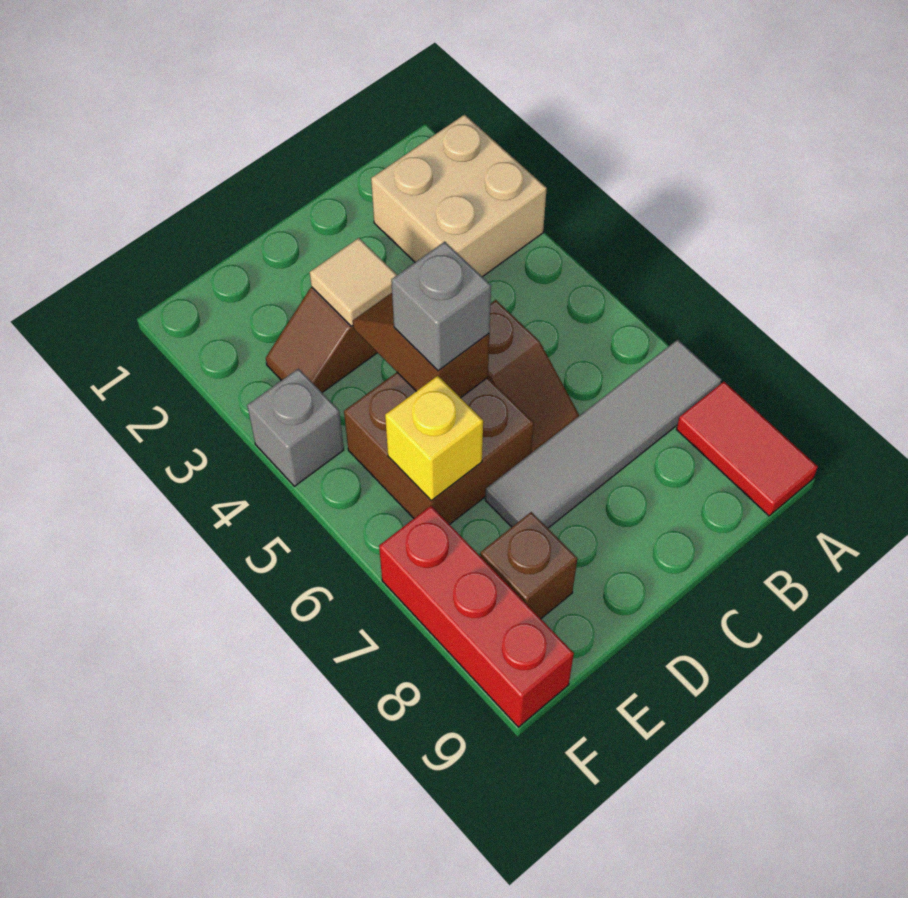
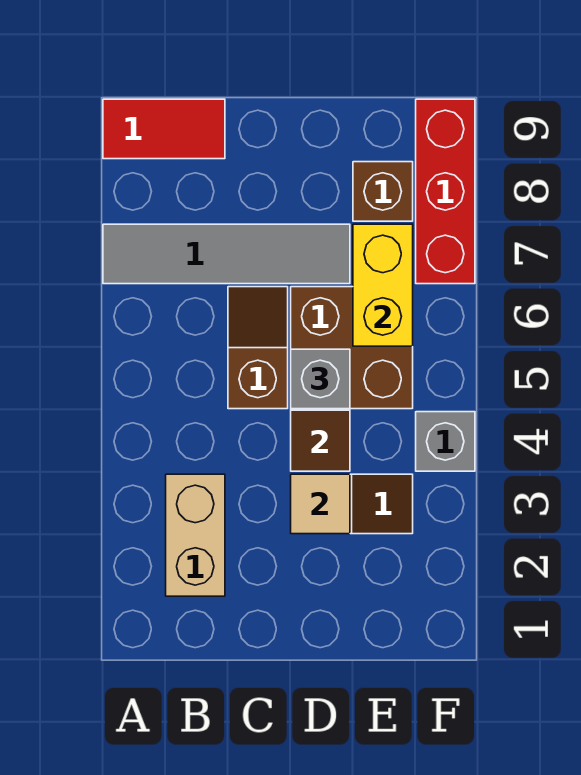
tan 2x2 brick [371,115,547,277] -> tan 1x2 brick [166,474,225,596]
red 1x2 tile [677,382,818,516] -> red 1x2 tile turned to [103,99,225,159]
yellow 1x1 brick [385,376,483,500] -> yellow 1x2 brick [353,224,413,346]

